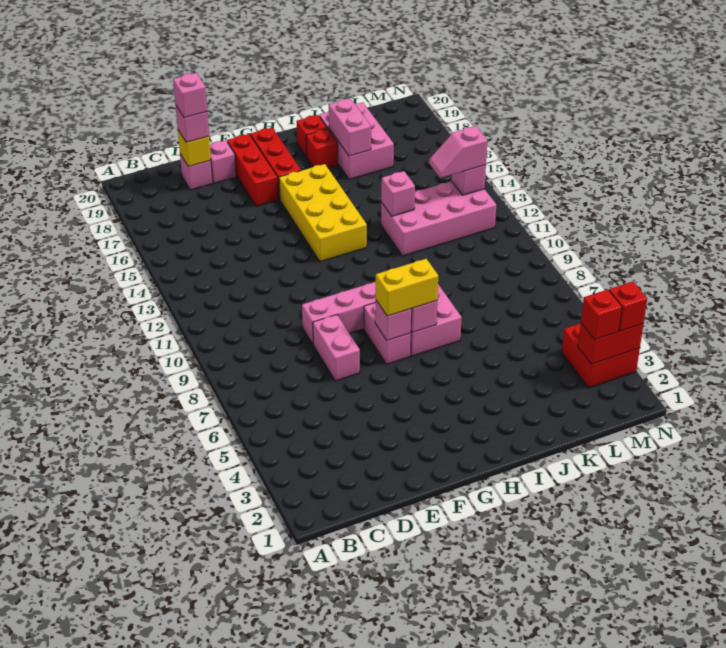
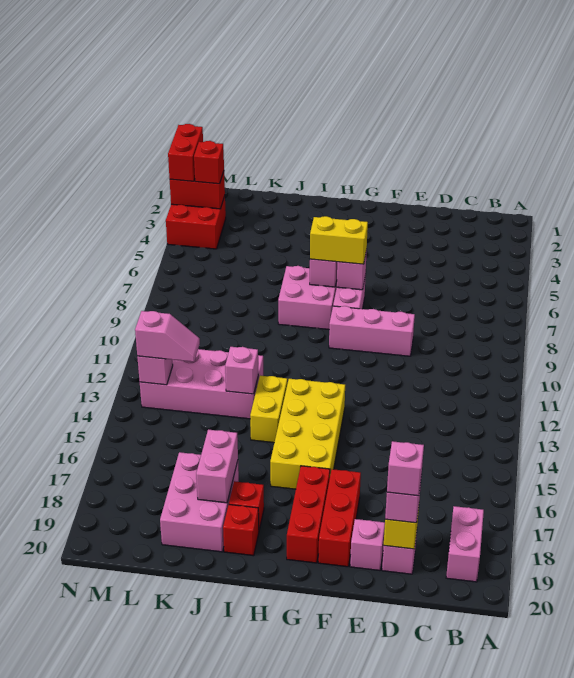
pink 1x2 brick [313,315,360,381] -> pink 1x2 brick moved to [446,506,484,582]
none -> yellow 1x2 brick [250,376,287,443]
red 1x1 brick [609,281,647,331] -> red 1x2 brick [168,124,203,181]

